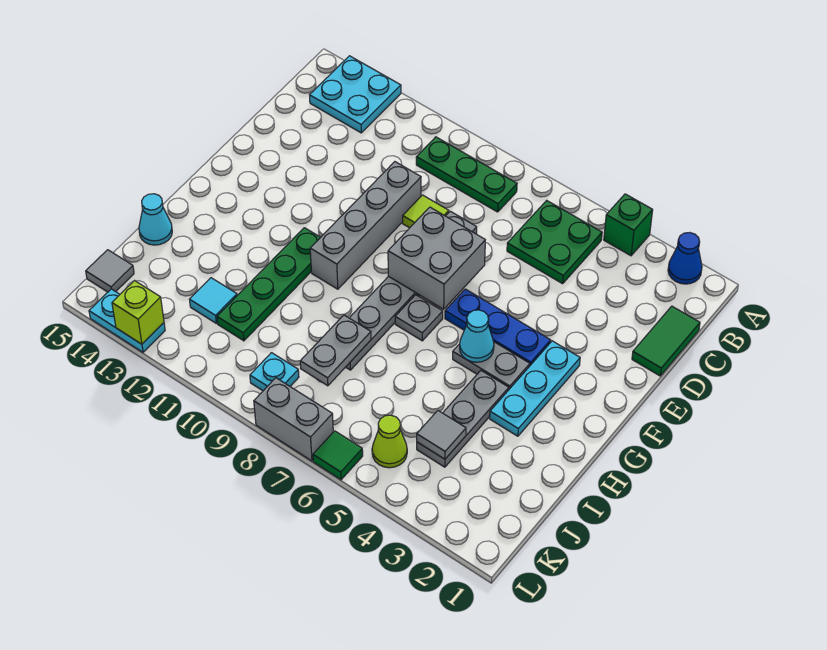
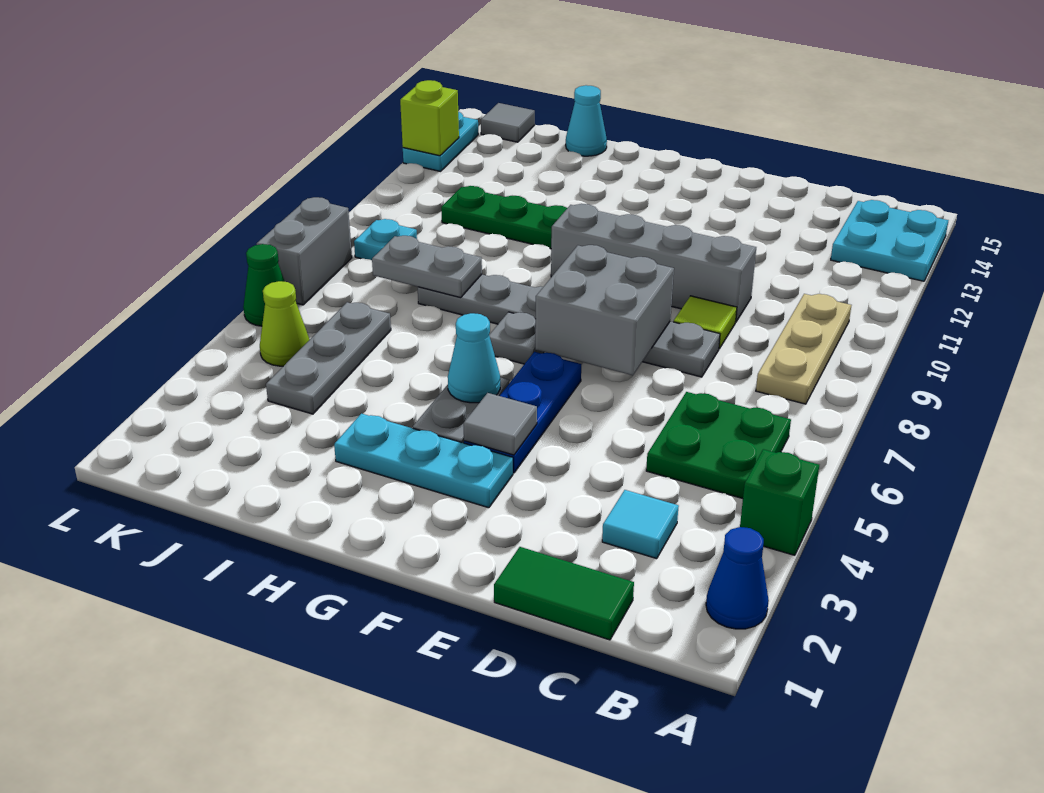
green 1x3 plate [416,137,517,212] -> tan 1x3 plate [756,294,851,404]
grey 1x3 plate [417,371,509,467] -> grey 1x3 plate turned to [266,302,391,414]
grey 1x1 tile [417,411,466,459] -> grey 1x1 tile moved to [463,393,537,455]
cyan 1x1 tile [190,278,237,323] -> cyan 1x1 tile moved to [602,490,679,559]
green 1x1 tile [313,431,363,480] -> green 1x1 cone [243,244,285,326]

